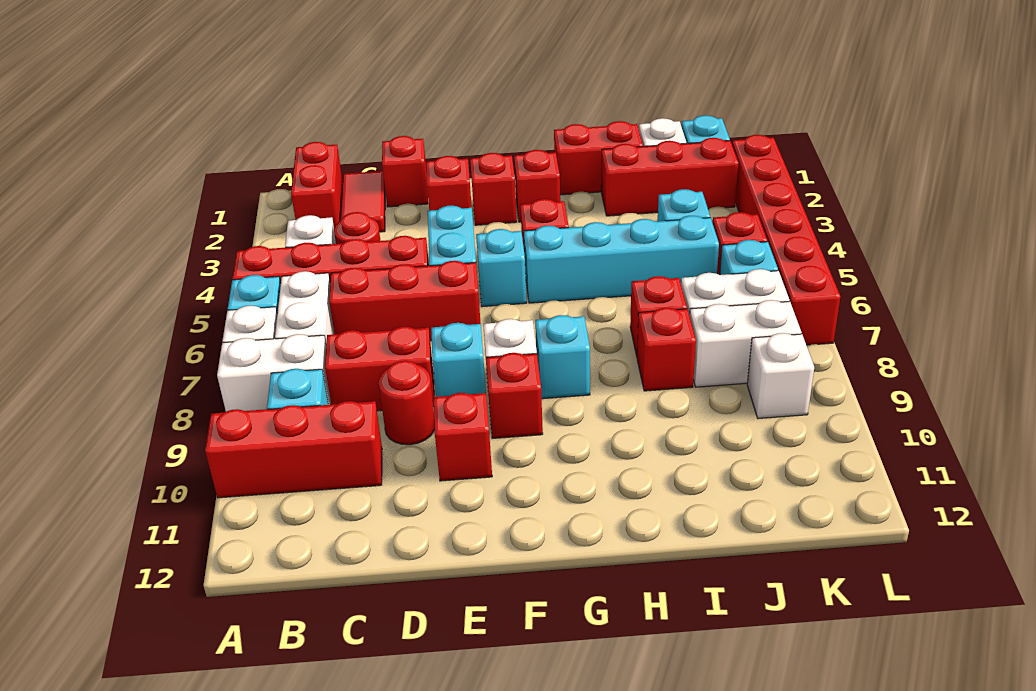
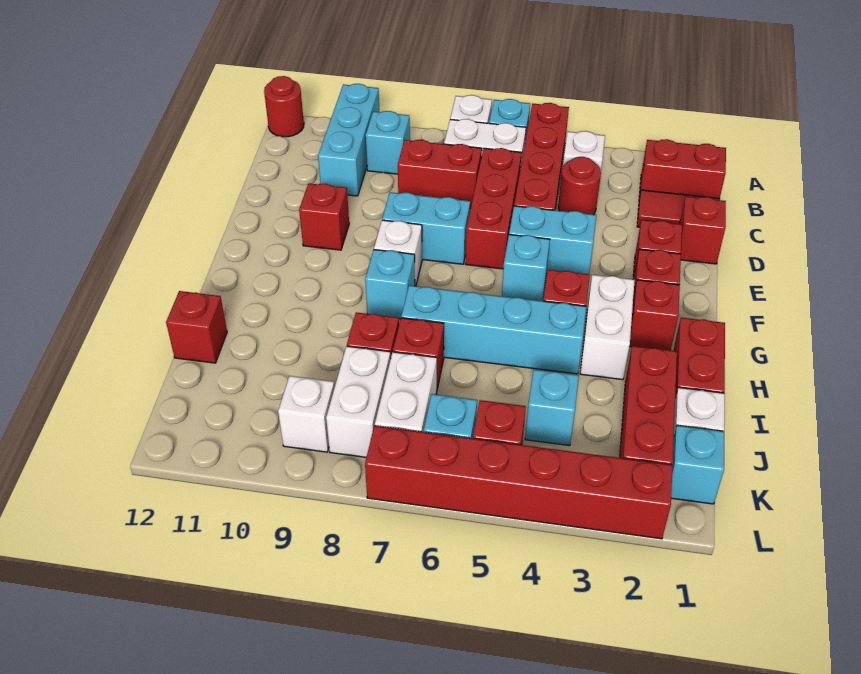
white 1x2 brick [217,334,331,411] -> white 1x2 brick moved to [580,275,635,380]
red 1x3 brick [205,401,382,498] -> cyan 1x3 brick [318,84,379,196]
red 1x2 brick [325,327,434,411] -> red 1x2 brick turned to [398,140,482,209]
red 1x1 round brick [378,361,435,445] -> red 1x1 round brick moved to [264,76,304,137]
cyan 1x1 brick [431,323,486,397] -> cyan 1x2 brick [382,192,470,264]
red 1x1 brick [486,353,543,438] -> red 1x1 brick moved to [166,291,227,363]
cyan 1x4 brick [524,216,719,303] -> cyan 1x4 brick turned to [401,285,586,374]

